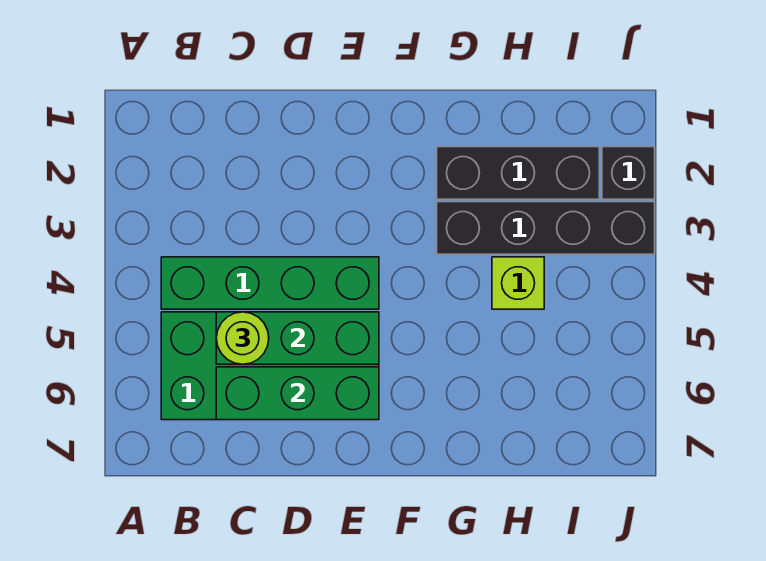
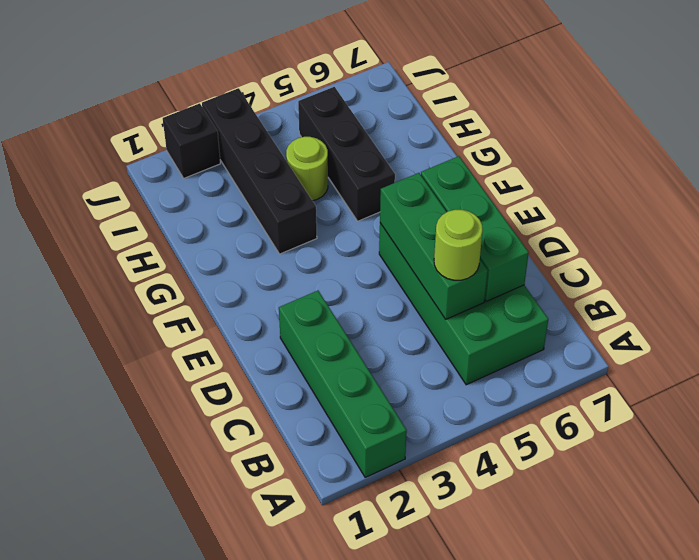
green 1x4 brick [161,257,379,309] -> green 1x4 brick moved to [279,291,407,477]
black 1x3 brick [437,147,599,199] -> black 1x3 brick moved to [298,87,395,221]
lime 1x1 brick [492,257,544,309] -> lime 1x1 round brick [286,137,328,201]

